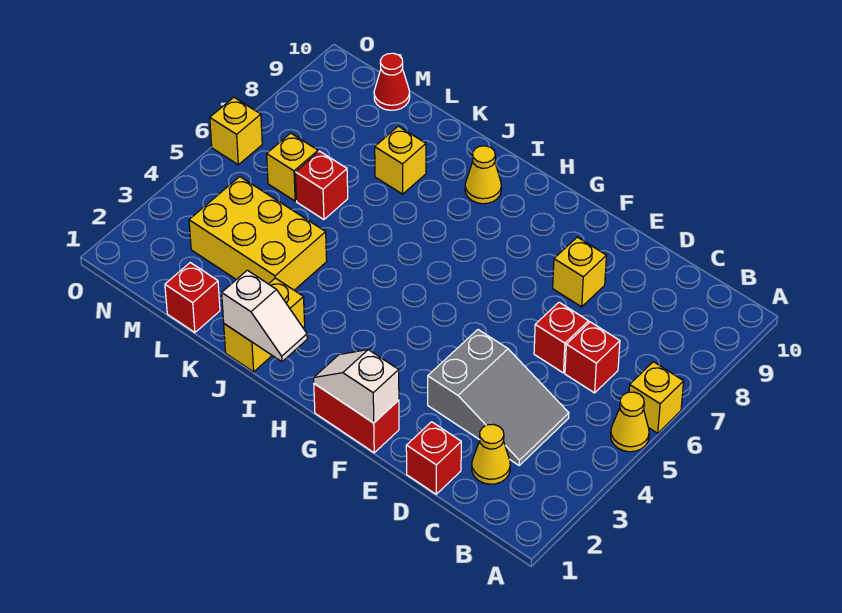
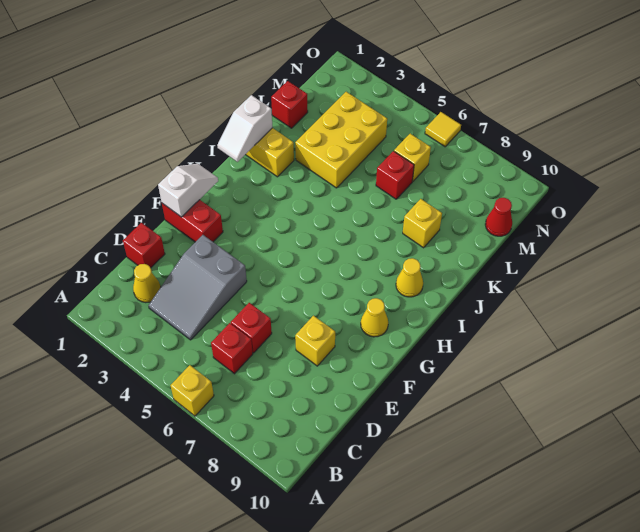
yellow 1x1 cone [611,392,649,452] -> yellow 1x1 cone moved to [361,298,388,337]
red 1x2 brick [314,384,399,453] -> red 1x2 brick turned to [162,200,223,242]
yellow 1x1 brick [210,98,262,165] -> yellow 1x1 tile [425,112,461,147]

